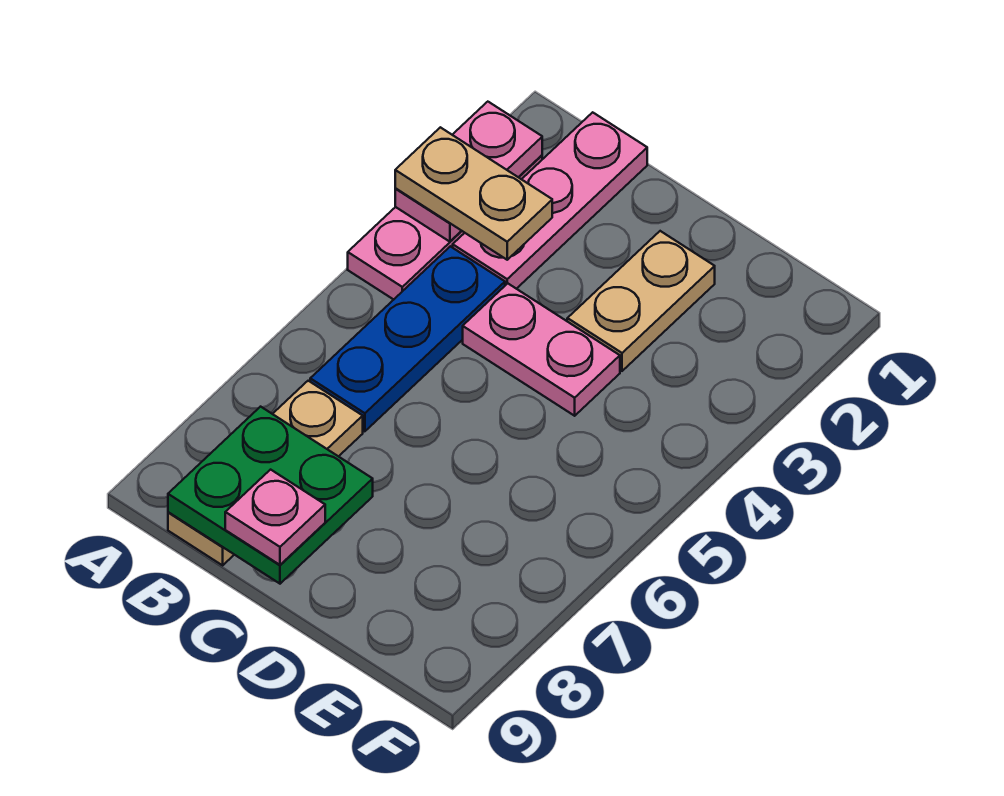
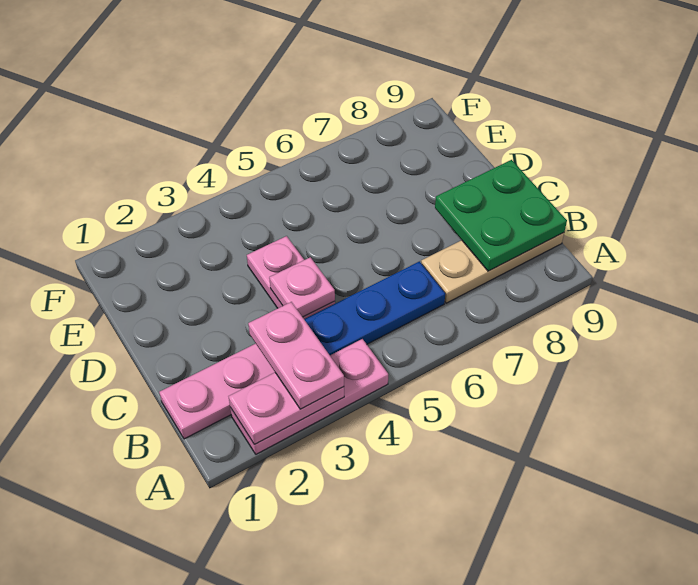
tan 1x2 plate [395,127,552,260] -> pink 1x2 plate [248,302,344,409]
pink 1x1 plate [225,470,325,565] -> pink 1x1 plate moved to [269,257,335,317]
tan 1x2 plate [567,231,715,371] -> none

